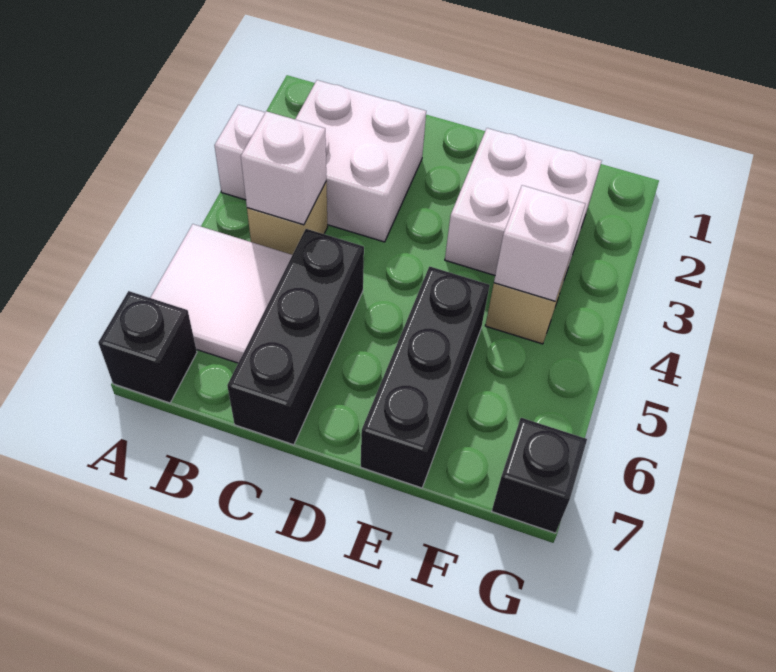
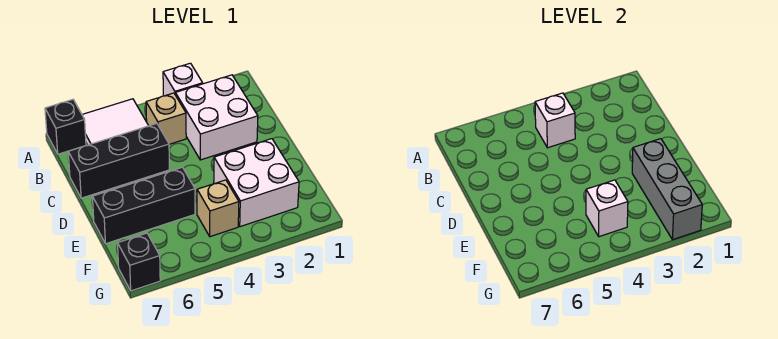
none -> grey 1x3 brick [632,139,702,240]

